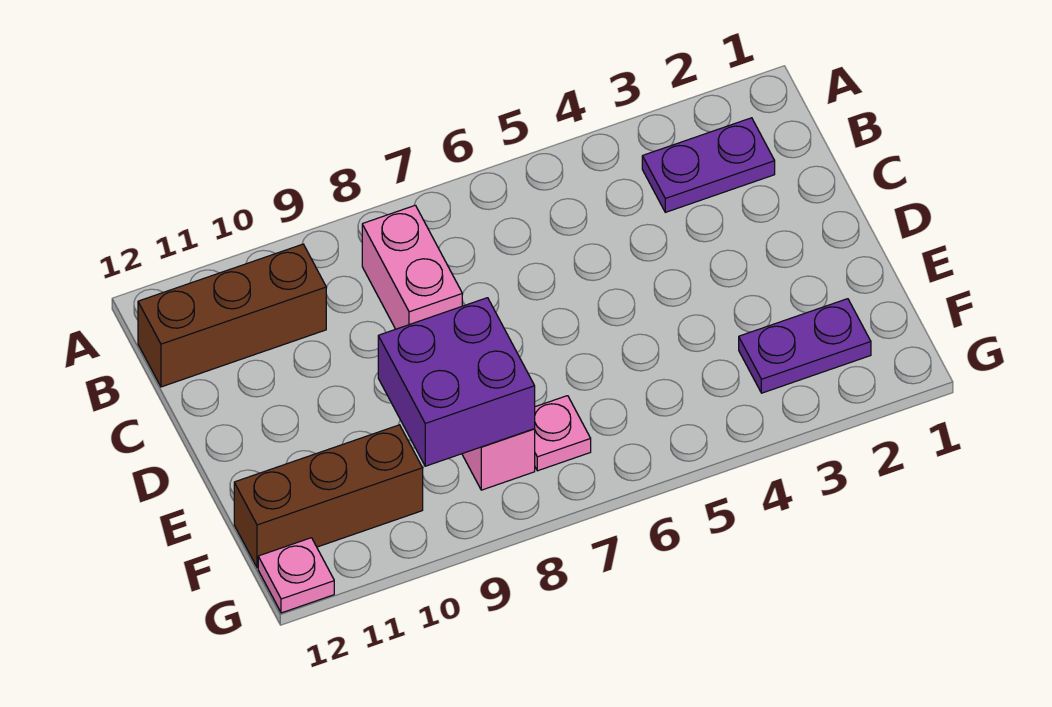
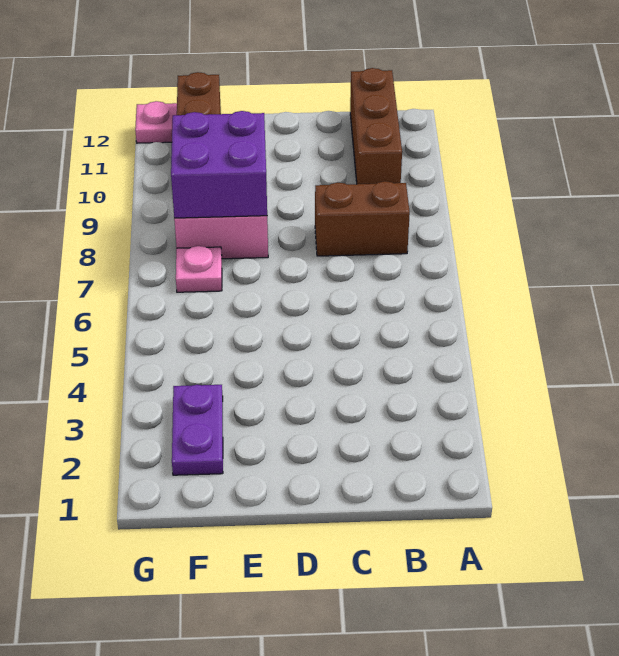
purple 1x2 plate [642,118,775,212] -> none
pink 1x2 brick [362,205,462,329] -> brown 1x2 brick [315,181,410,256]

